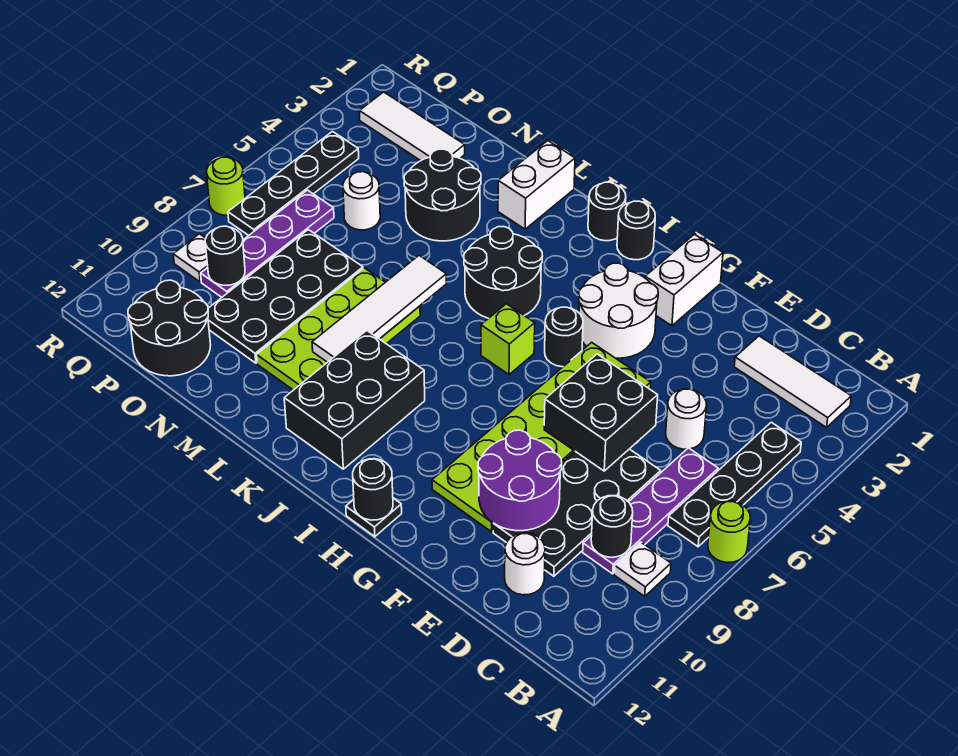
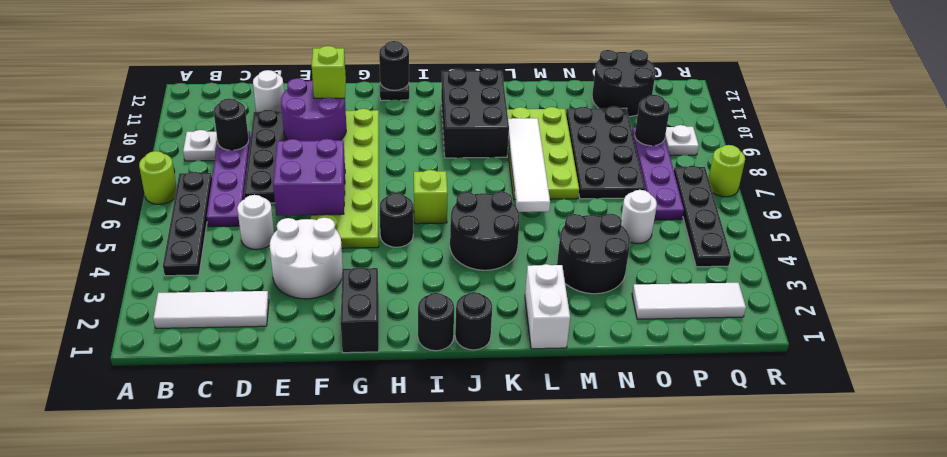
black 2x2 brick [544,354,658,471] -> purple 2x2 brick [273,139,345,215]
none -> lime 1x1 brick [312,46,346,98]
white 1x2 brick [645,234,723,326] -> black 1x2 brick [341,267,379,353]
white 2x2 round brick [579,263,658,358] -> white 2x2 round brick moved to [270,218,343,299]

